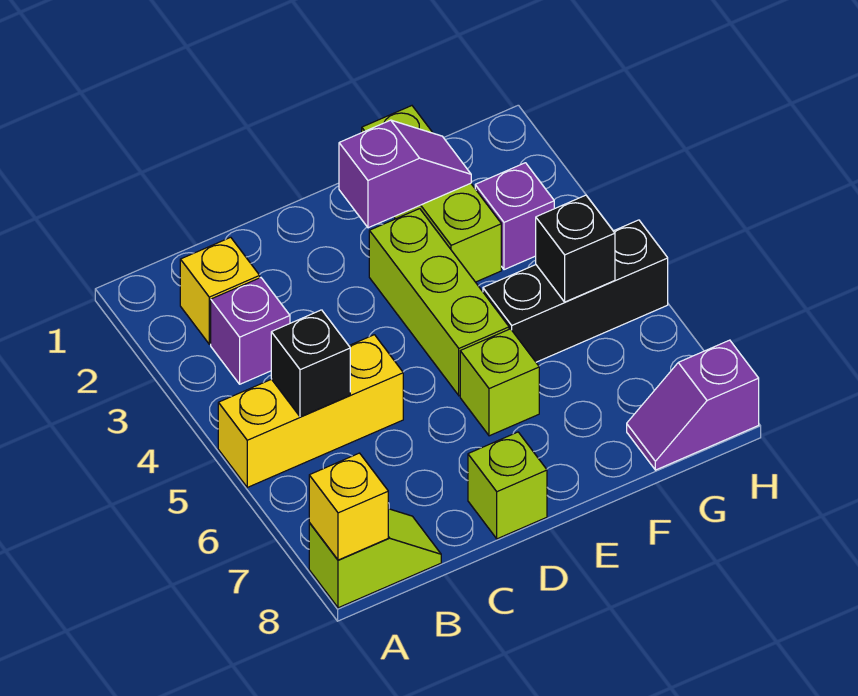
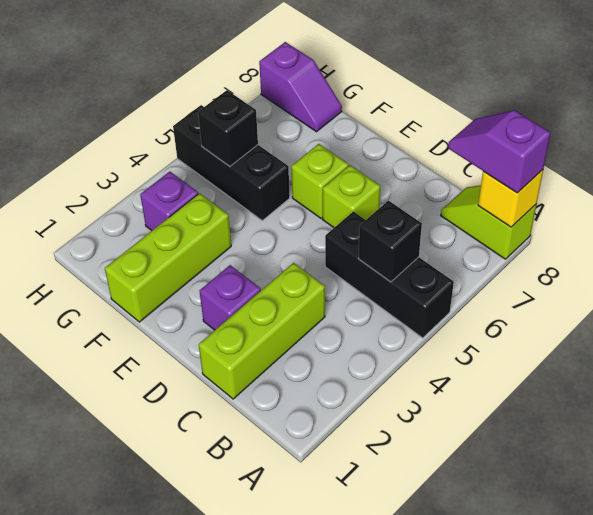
yellow 1x3 brick [218,335,403,487] -> black 1x3 brick [325,211,454,338]
yellow 1x1 brick [180,237,260,344] -> none
purple 1x1 brick [211,278,290,384] -> purple 1x1 brick moved to [200,265,261,330]
lime 1x1 brick [468,432,547,539] -> lime 1x1 brick moved to [323,165,380,228]
purple 1x2 slope [339,120,471,228] -> purple 1x2 slope moved to [448,110,551,193]
lime 1x3 brick [369,209,509,396] -> lime 1x3 brick moved to [199,263,325,399]

